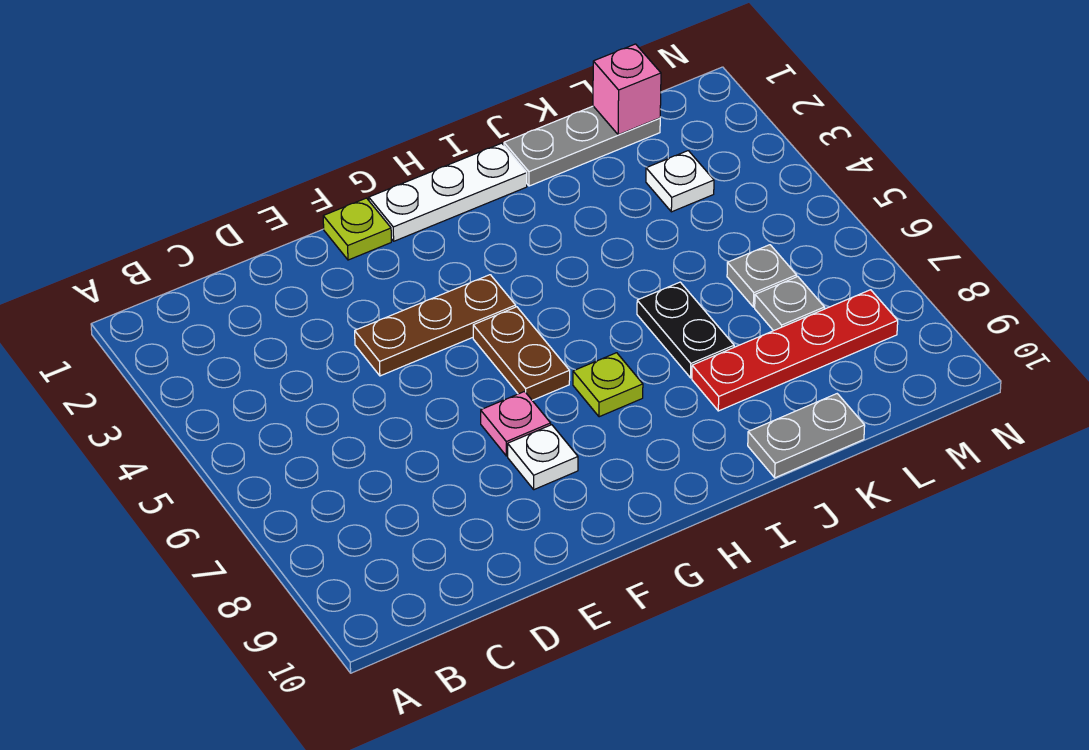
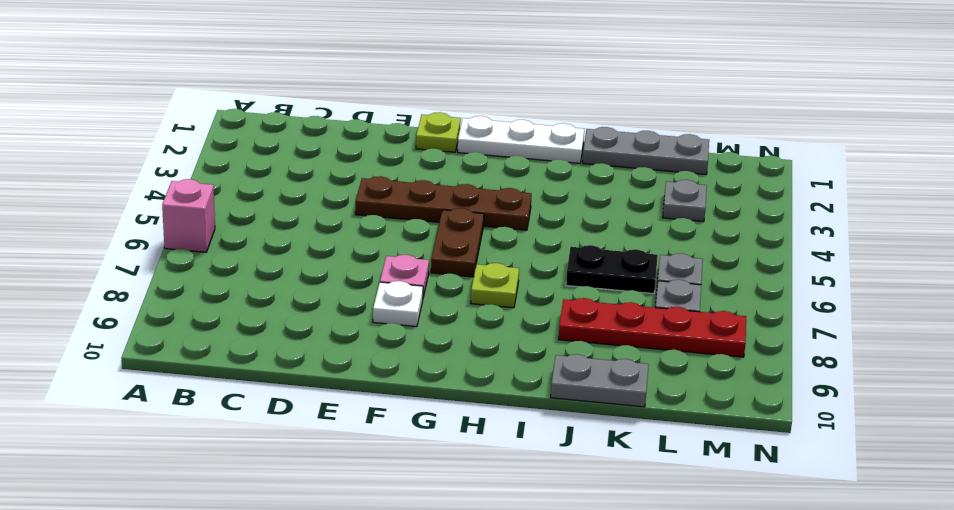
brown 1x3 plate [355,275,516,376] -> brown 1x4 plate [355,176,532,230]
black 1x2 plate [637,282,734,378] -> black 1x2 plate turned to [566,245,658,294]
pink 1x1 brick [593,44,661,135] -> pink 1x1 brick moved to [162,179,215,252]
white 1x1 plate [646,151,714,212] -> grey 1x1 plate [663,180,707,222]

